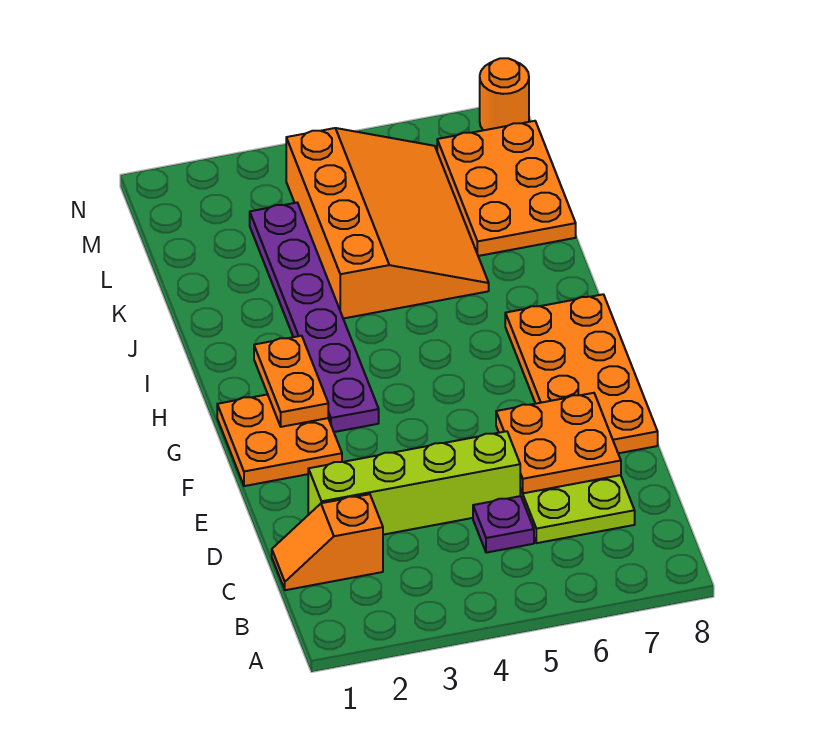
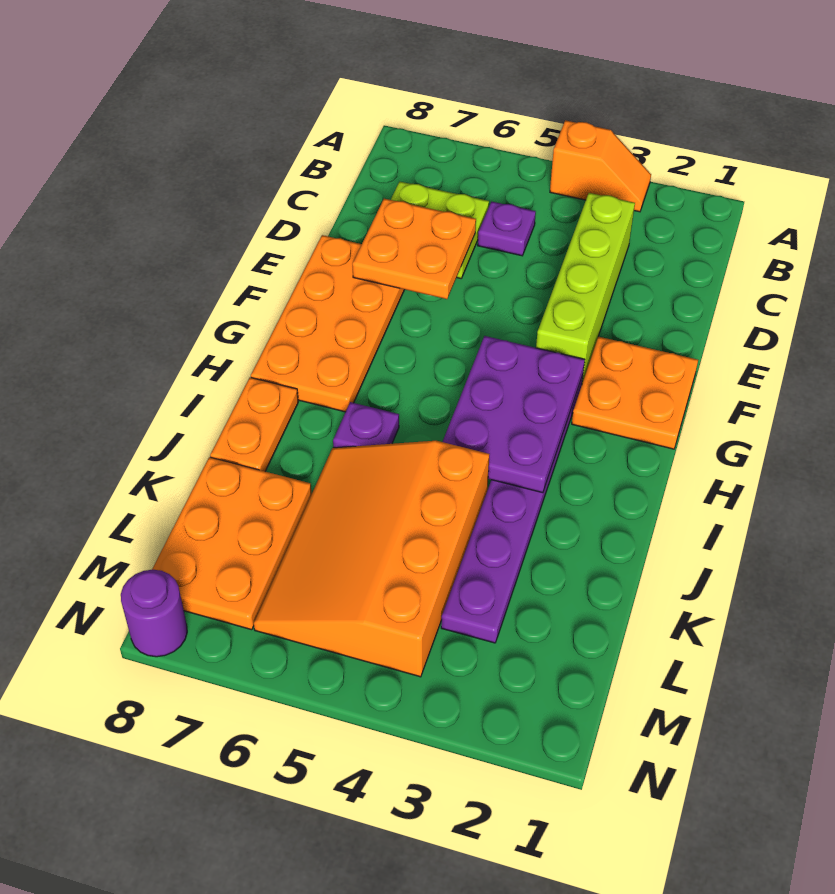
orange 1x2 slope [272,494,383,590] -> orange 1x2 slope moved to [550,120,651,212]
lime 1x4 brick [308,431,521,535] -> lime 1x4 brick turned to [536,193,635,383]
orange 1x2 plate [254,336,328,427] -> orange 1x2 plate moved to [210,377,298,471]
none -> purple 2x3 plate [443,336,585,493]
none -> purple 1x1 plate [333,402,399,448]
orange 1x1 round brick [480,58,529,130] -> purple 1x1 round brick [121,570,187,657]

